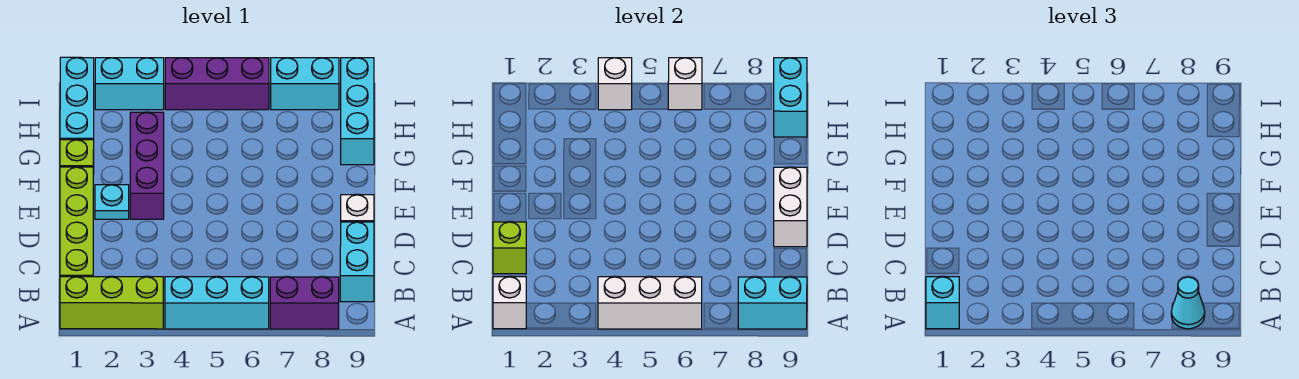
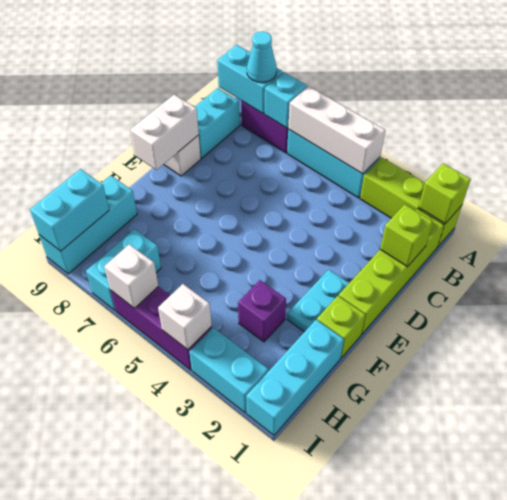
white 1x1 brick [493,277,526,329] -> lime 1x1 brick [418,163,471,223]
cyan 1x1 brick [926,277,959,329] -> cyan 1x1 brick moved to [264,72,307,128]
cyan 1x1 plate [95,185,129,219] -> cyan 1x2 plate [287,270,349,332]
purple 1x3 brick [130,112,164,219] -> purple 1x1 brick [238,280,286,342]
cyan 1x2 brick [271,58,339,110] -> cyan 1x2 brick turned to [86,229,161,310]

